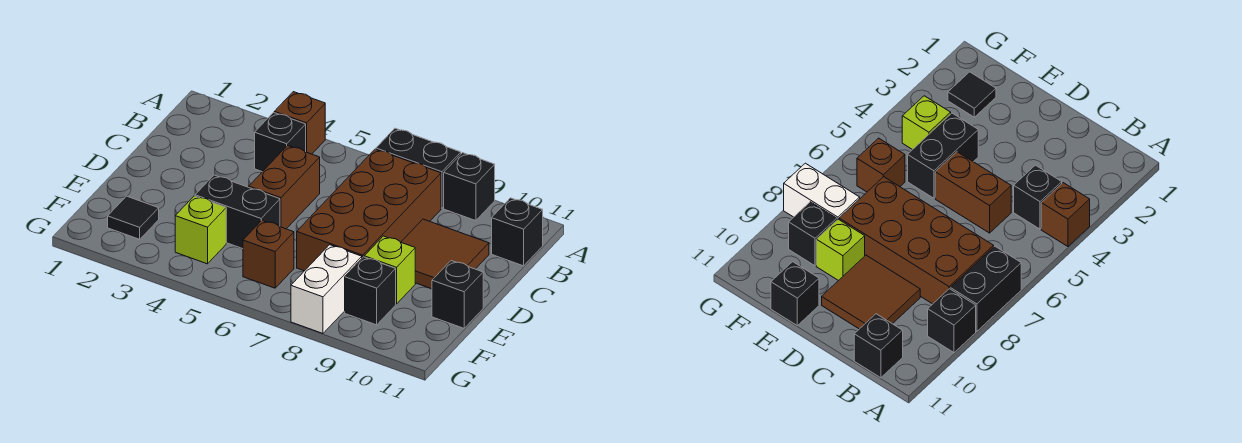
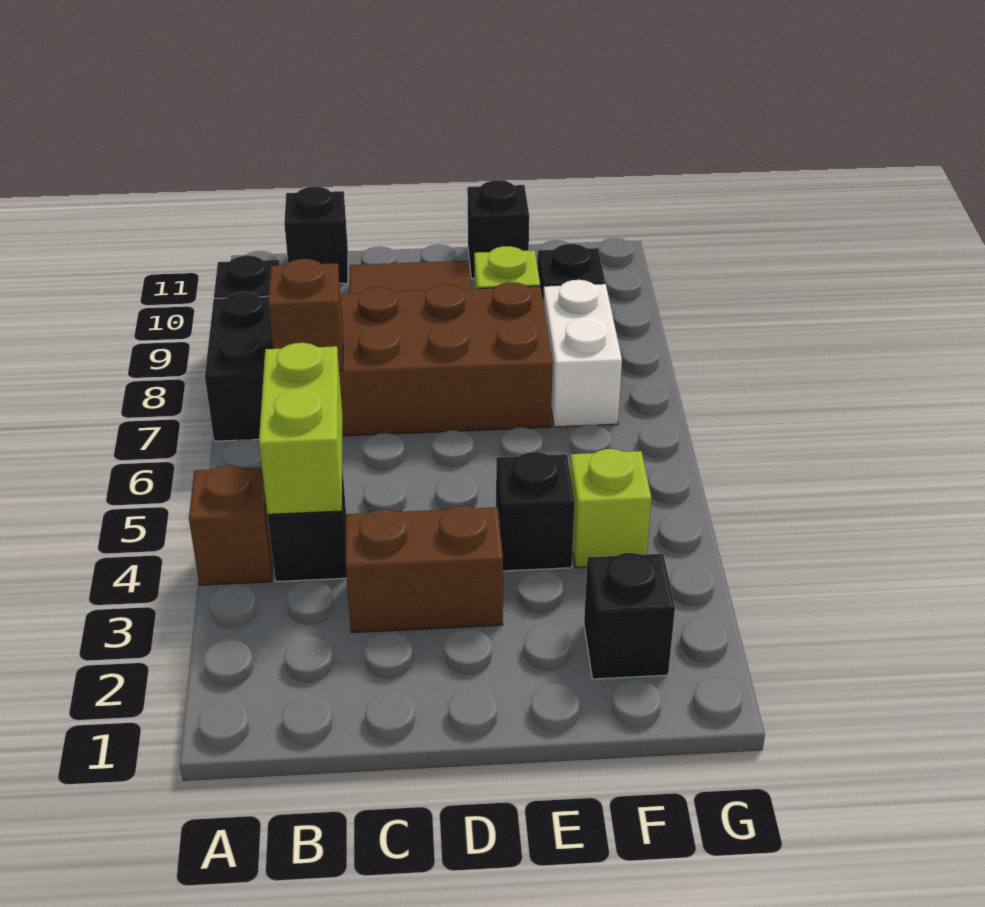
none -> lime 1x2 brick [259,343,343,514]
brown 1x2 brick [249,146,320,229] -> brown 1x2 brick moved to [346,506,503,633]
black 1x2 brick [195,175,280,249] -> black 1x1 brick [496,452,575,571]
black 1x1 tile [108,196,159,239] -> black 1x1 brick [584,553,675,679]
brown 1x1 brick [243,220,294,288] -> brown 1x1 brick moved to [268,259,343,371]
white 1x2 brick [291,245,362,333] -> white 1x2 brick turned to [543,280,622,427]

